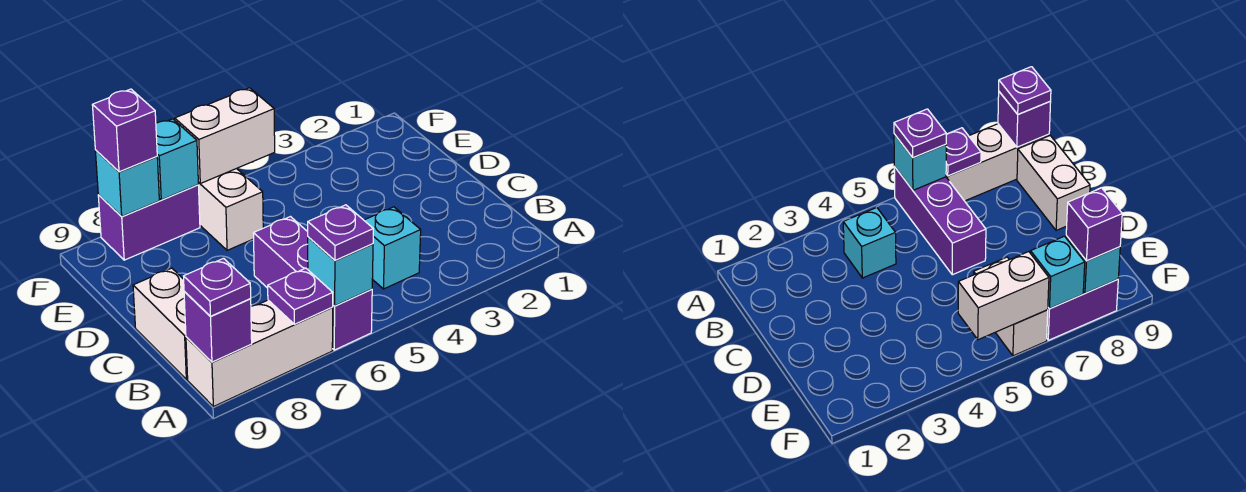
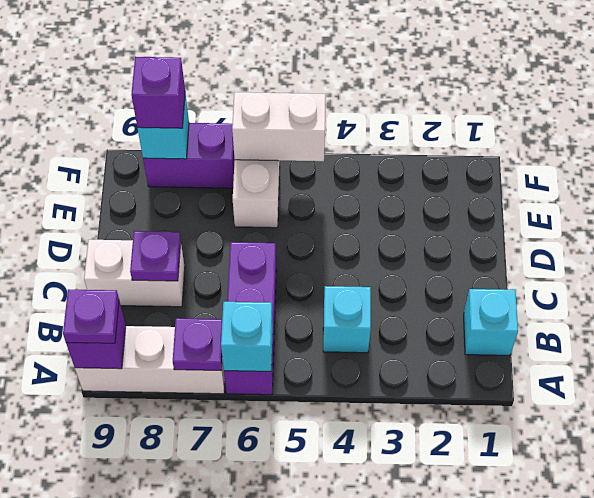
purple 1x1 plate [308,205,373,260] -> purple 1x1 plate moved to [130,231,181,281]
white 1x2 brick [133,268,188,379] -> white 1x2 brick turned to [84,240,185,307]
cyan 1x1 brick [156,119,198,200] -> cyan 1x1 brick moved to [464,289,518,355]

